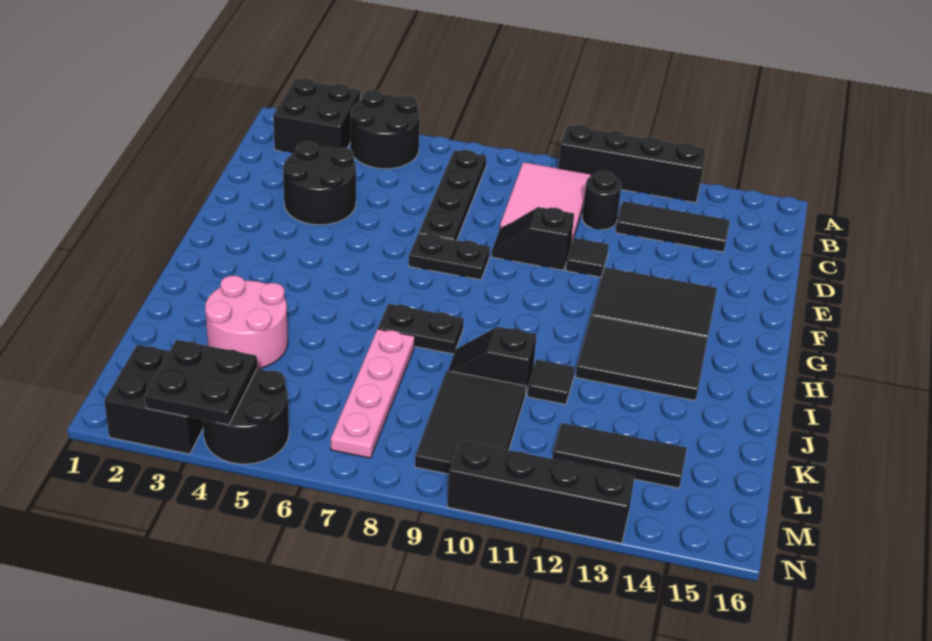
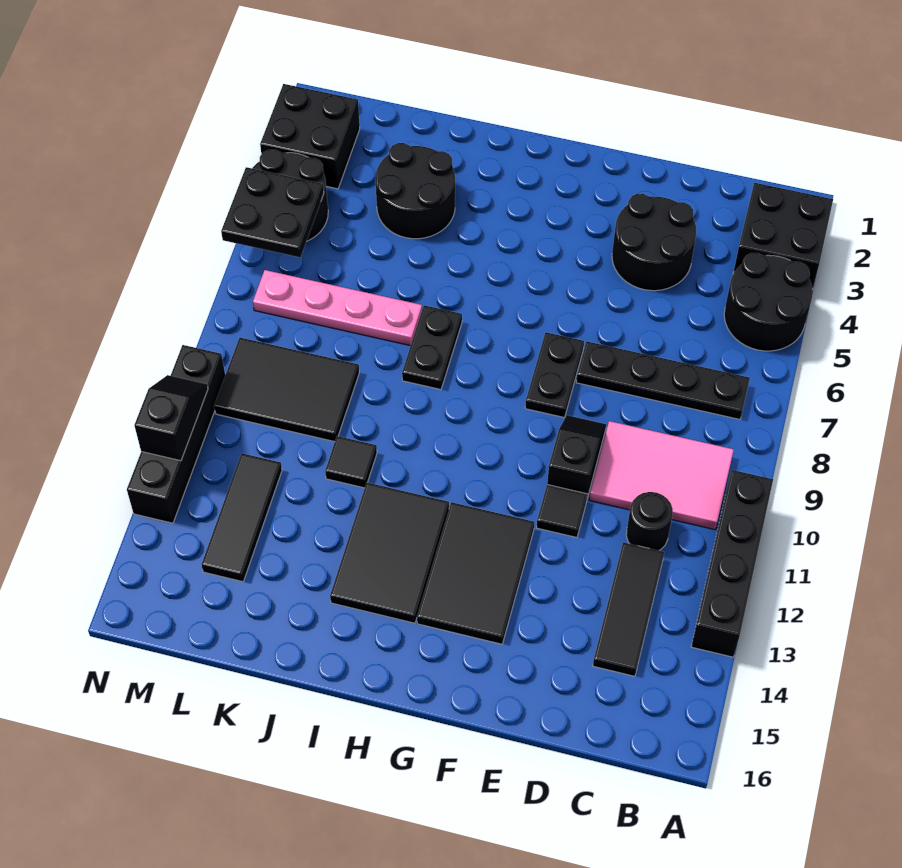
pink 2x2 round brick [205,276,288,369] -> black 2x2 round brick [375,143,455,239]
black 1x2 slope [448,327,537,396] -> black 1x2 slope moved to [134,375,208,461]
black 2x2 plate [145,340,257,425] -> black 2x2 plate moved to [221,167,324,257]

